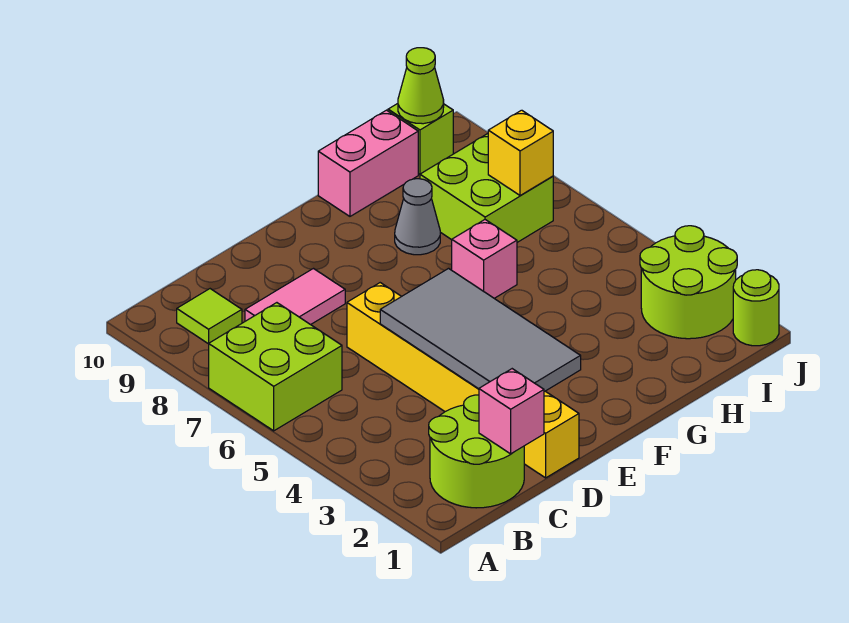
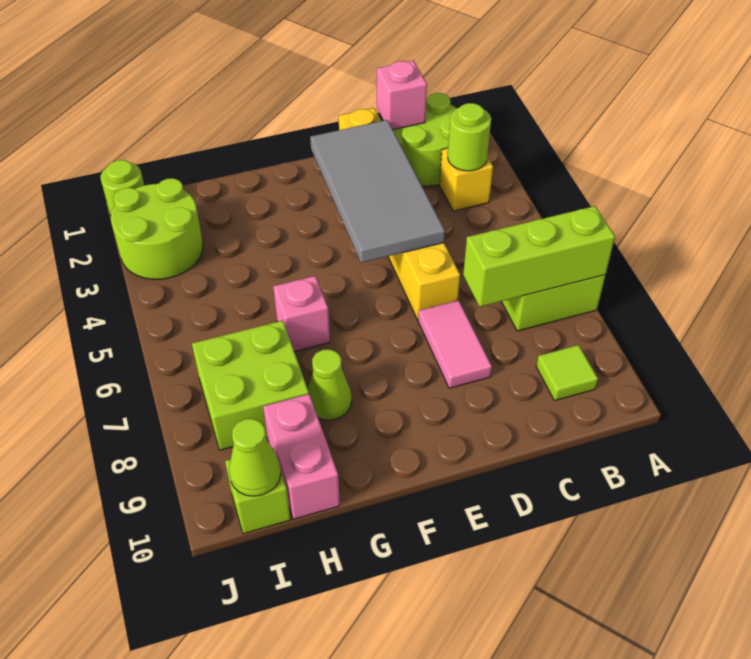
none -> lime 1x3 brick [463,206,615,307]
none -> lime 1x1 round brick [448,103,491,171]
pink 1x2 tile [245,269,345,325] -> pink 1x2 tile turned to [418,300,492,388]
grey 1x1 cone [395,179,440,255] -> lime 1x1 cone [308,350,352,420]
pink 1x2 brick [318,110,418,216] -> pink 1x2 brick turned to [263,394,340,519]
yellow 1x1 brick [488,110,553,196] -> yellow 1x1 brick moved to [440,148,493,211]

